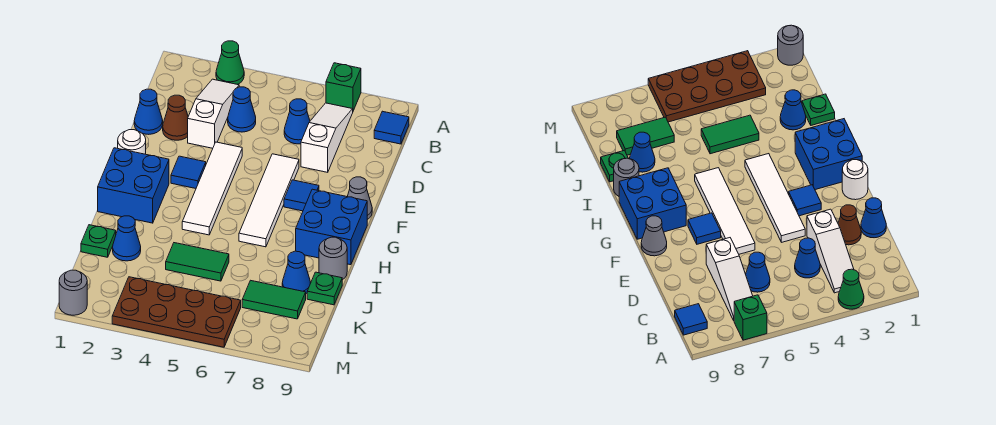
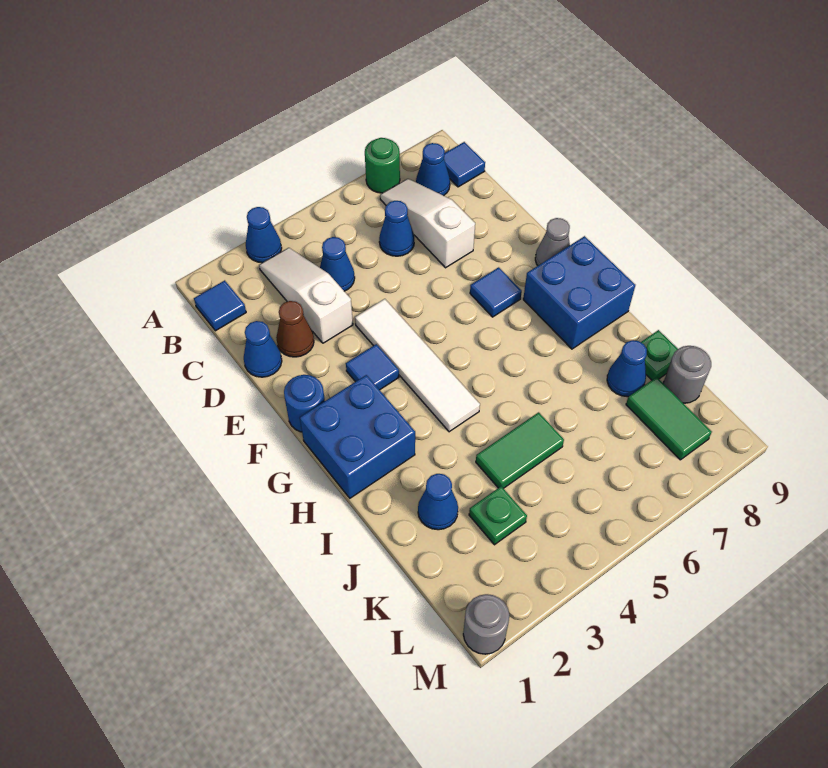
green 1x1 cone [216,41,244,84] -> blue 1x1 cone [246,207,282,263]
green 1x1 brick [326,63,361,111] -> green 1x1 round brick [365,138,400,193]
none -> blue 1x1 tile [194,280,246,331]
none -> blue 1x1 cone [416,143,450,196]
white 1x4 tile [239,154,299,247] -> none
white 1x1 round brick [118,130,146,154] -> blue 1x1 round brick [284,375,325,432]
grey 1x1 round brick [319,237,347,280] -> grey 1x1 round brick moved to [663,346,711,403]
green 1x1 plate [81,225,116,257] -> green 1x1 plate moved to [469,486,527,545]
green 1x2 tile [242,280,306,319] -> green 1x2 tile turned to [626,377,712,460]
brown 2x4 plate [112,277,241,347] -> none

